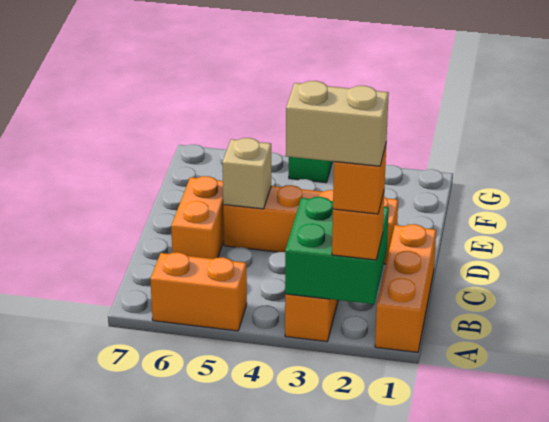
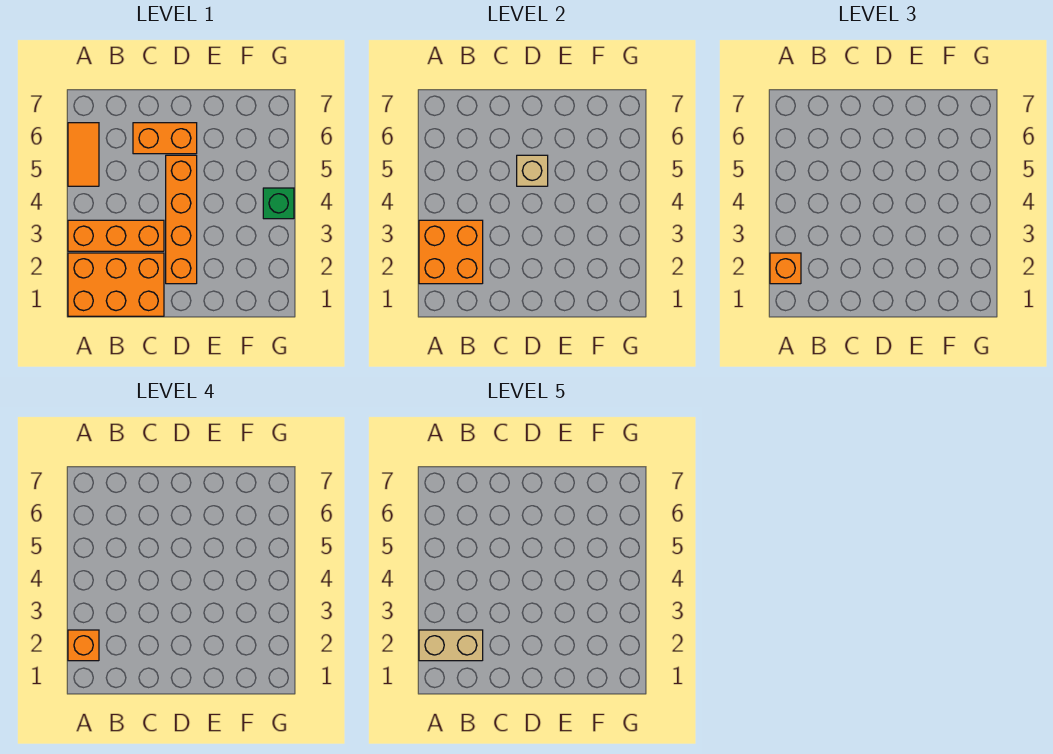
orange 1x3 brick [375,224,436,352] -> orange 2x3 brick [68,253,164,316]
green 2x2 brick [285,197,389,304] -> orange 2x2 brick [419,220,483,284]
tan 1x2 brick [286,81,389,166] -> tan 1x2 brick turned to [419,630,483,661]
orange 1x2 brick [150,252,247,331] -> orange 1x2 tile [68,123,99,186]

